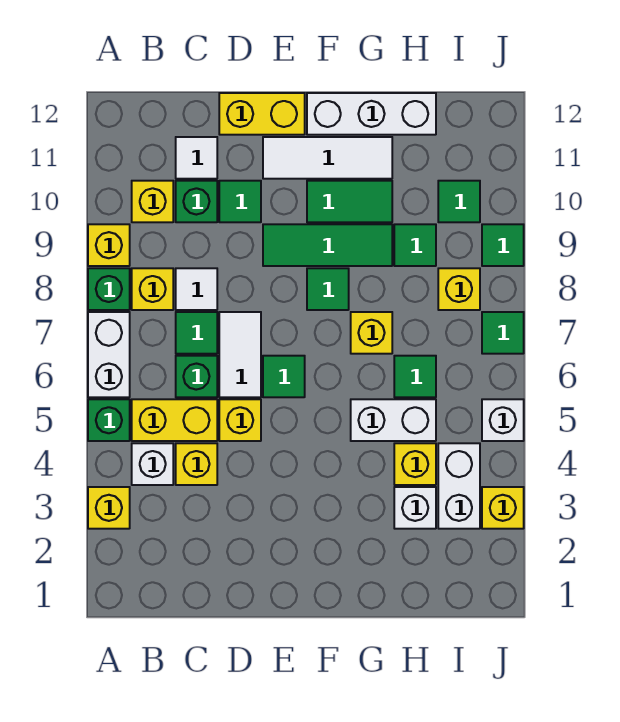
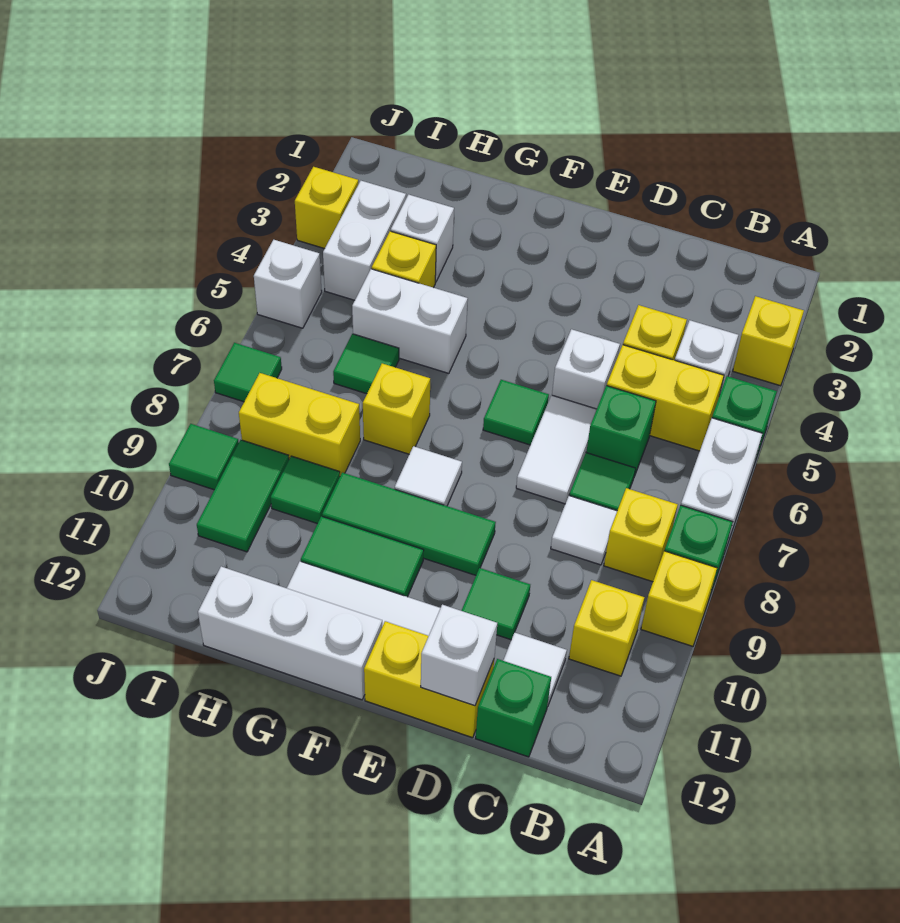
green 1x1 brick [176,181,217,222] -> green 1x1 brick moved to [476,659,551,757]
yellow 1x1 brick [219,399,261,441] -> white 1x1 brick [552,329,620,409]
none -> white 1x1 brick [421,605,497,706]
green 1x1 tile [307,268,349,310] -> white 1x1 tile [395,446,462,506]
yellow 1x1 brick [438,268,480,310] -> yellow 1x2 brick [239,373,360,476]
green 1x1 tile [438,181,480,222] -> green 1x2 tile [197,440,289,552]

